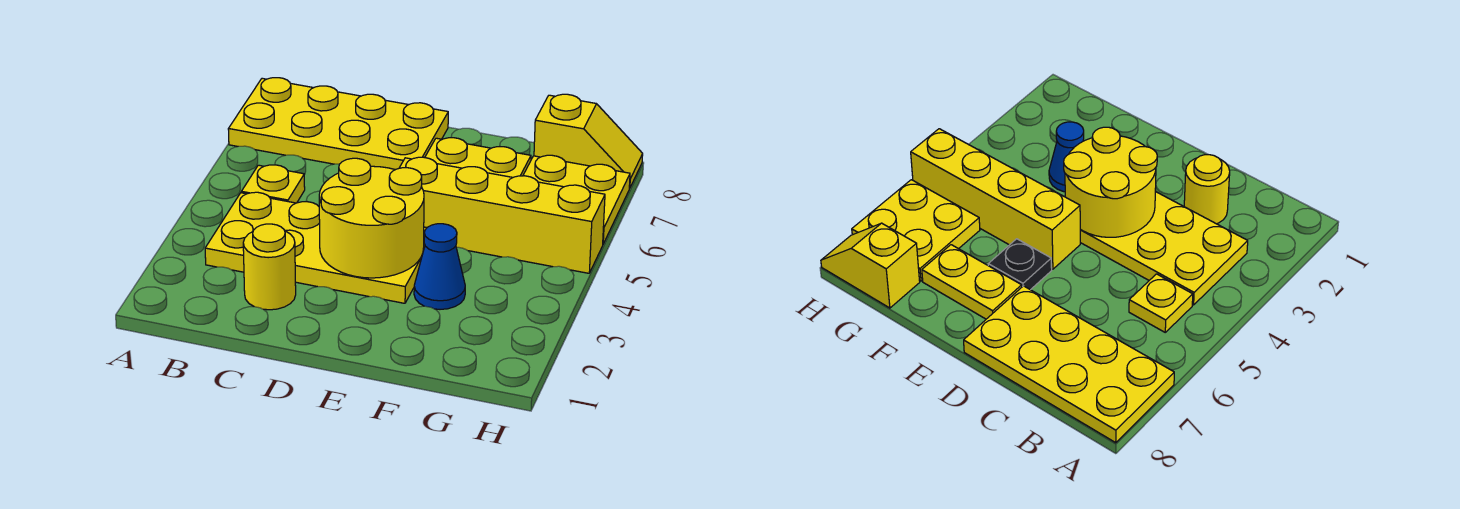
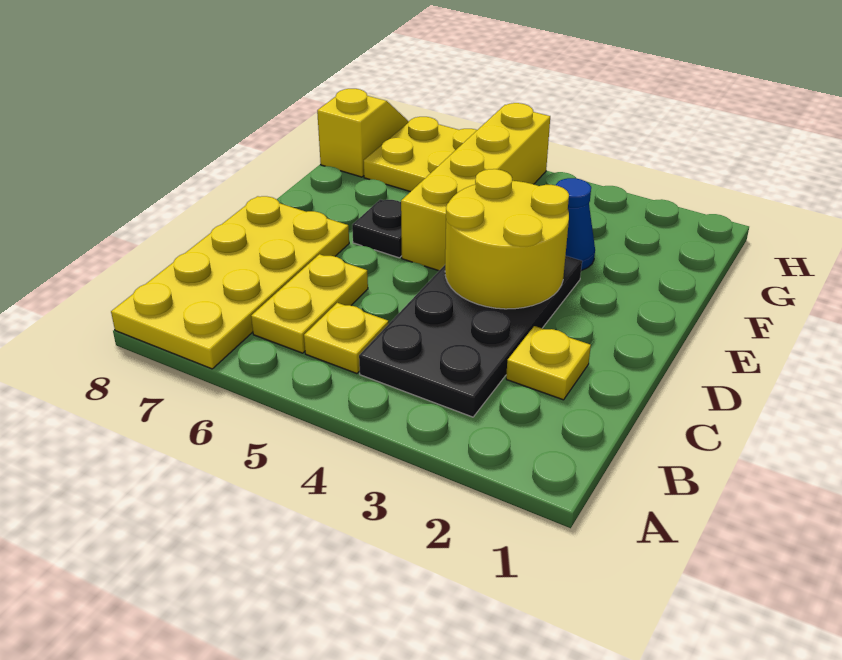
yellow 2x4 plate [205,192,426,303] -> black 2x4 plate [359,256,582,417]
yellow 1x1 round brick [243,224,296,310] -> yellow 1x1 plate [506,326,591,400]
yellow 1x2 plate [425,138,531,177] -> yellow 1x2 plate moved to [251,254,368,353]

